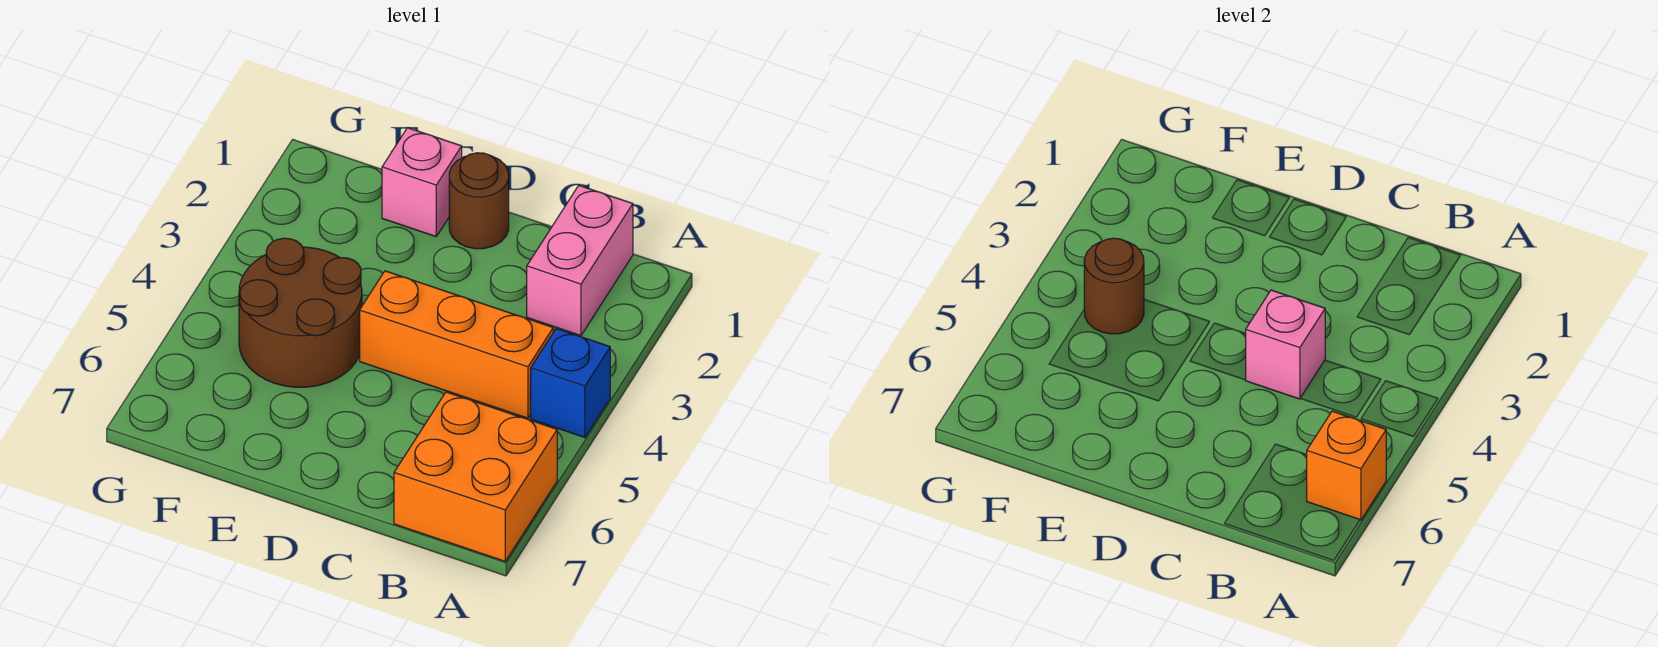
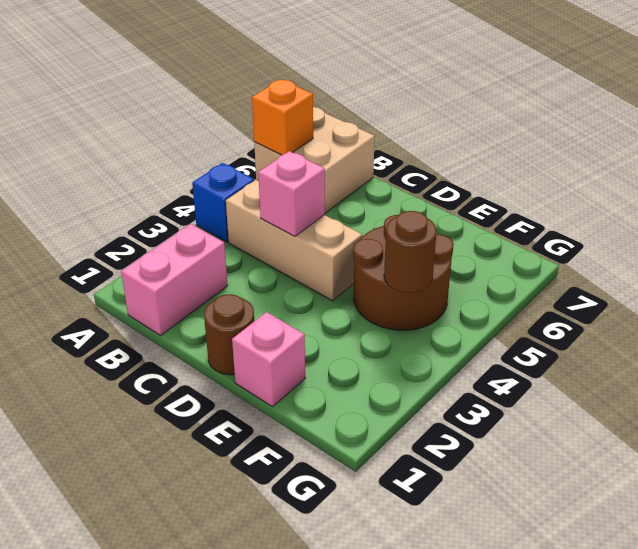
orange 2x2 brick [394,392,557,561] -> tan 2x2 brick [254,107,375,213]
orange 1x3 brick [360,271,553,418] -> tan 1x3 brick [226,180,362,301]

